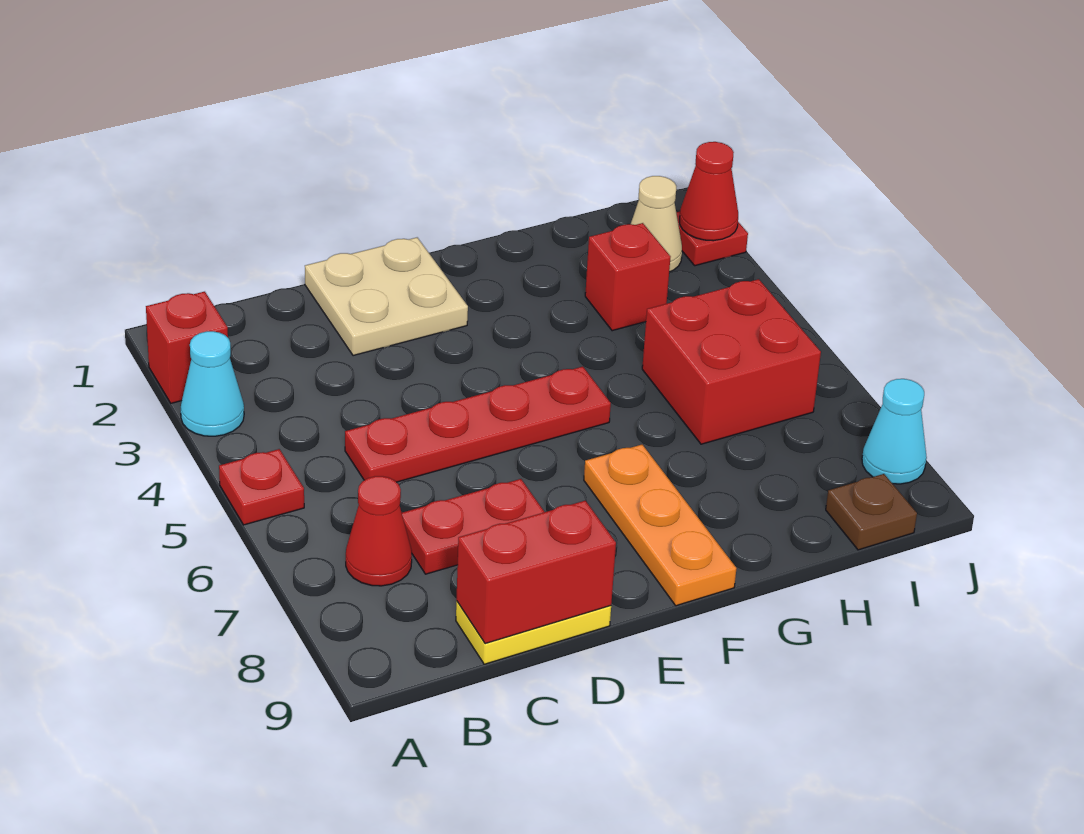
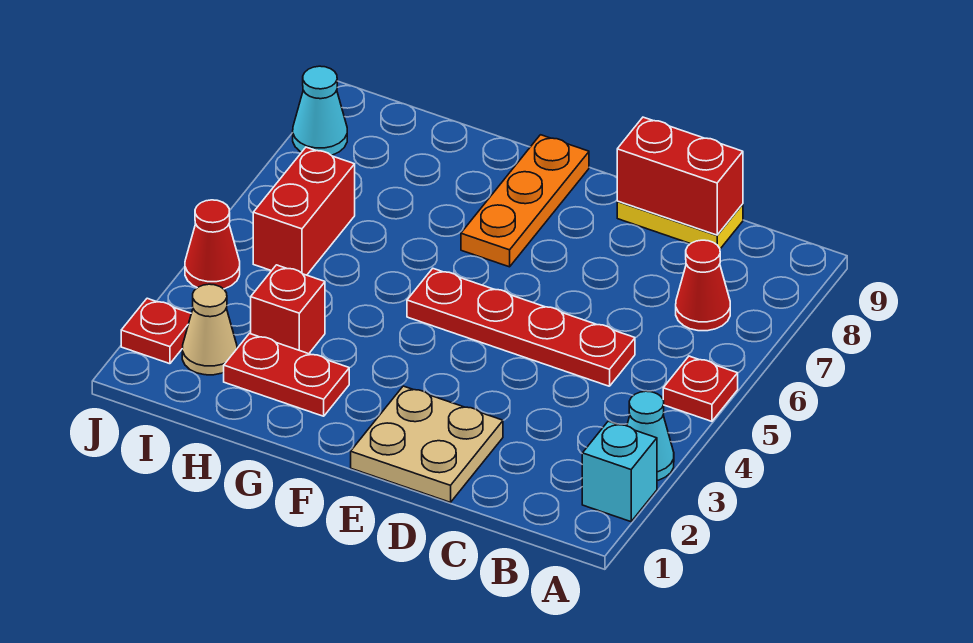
red 1x1 brick [146,292,228,403] -> cyan 1x1 brick [582,421,657,522]
red 1x2 plate [402,479,544,574] -> red 1x2 plate moved to [224,334,349,416]
red 2x2 brick [642,279,821,444] -> red 1x2 brick [253,147,355,275]
brown 1x1 plate [826,474,917,550] -> none
red 1x1 cone [680,142,738,241] -> red 1x1 cone moved to [185,200,240,289]

